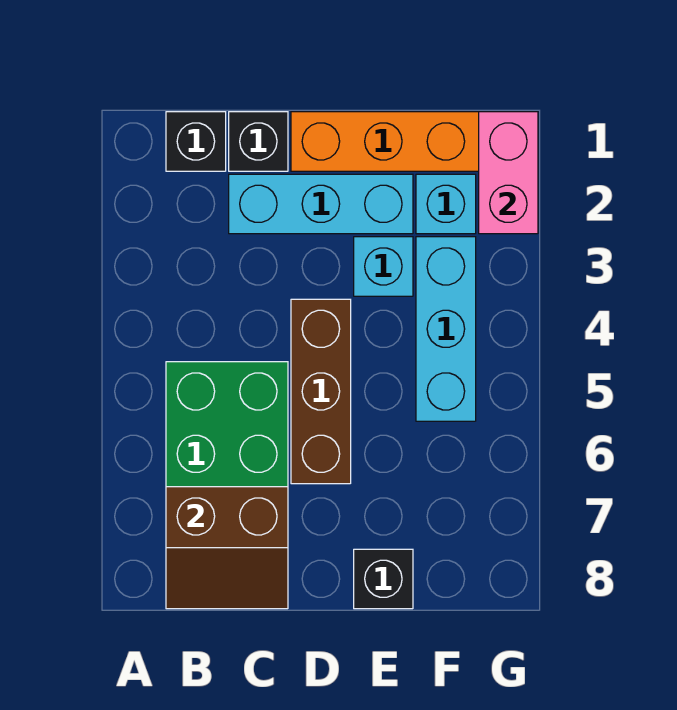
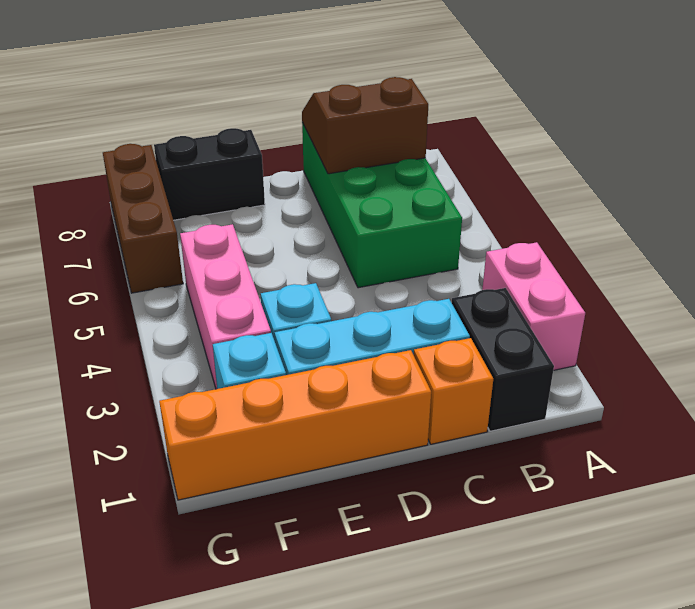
black 1x1 brick [166,112,226,171] -> black 1x2 brick [452,288,554,431]
black 1x1 brick [229,112,288,171] -> orange 1x1 brick [414,338,493,444]
brown 1x3 brick [291,299,351,484] -> brown 1x3 brick moved to [103,144,183,293]
black 1x1 brick [354,549,413,609] -> black 1x2 brick [154,128,265,220]
cyan 1x3 brick [416,237,476,421] -> pink 1x3 brick [180,224,271,389]
pink 1x2 brick [479,112,538,234] -> pink 1x2 brick moved to [482,242,585,370]

